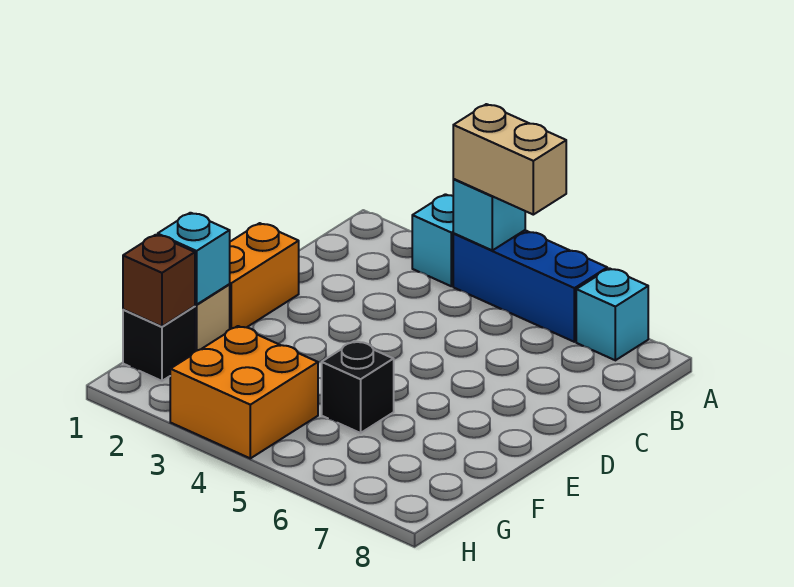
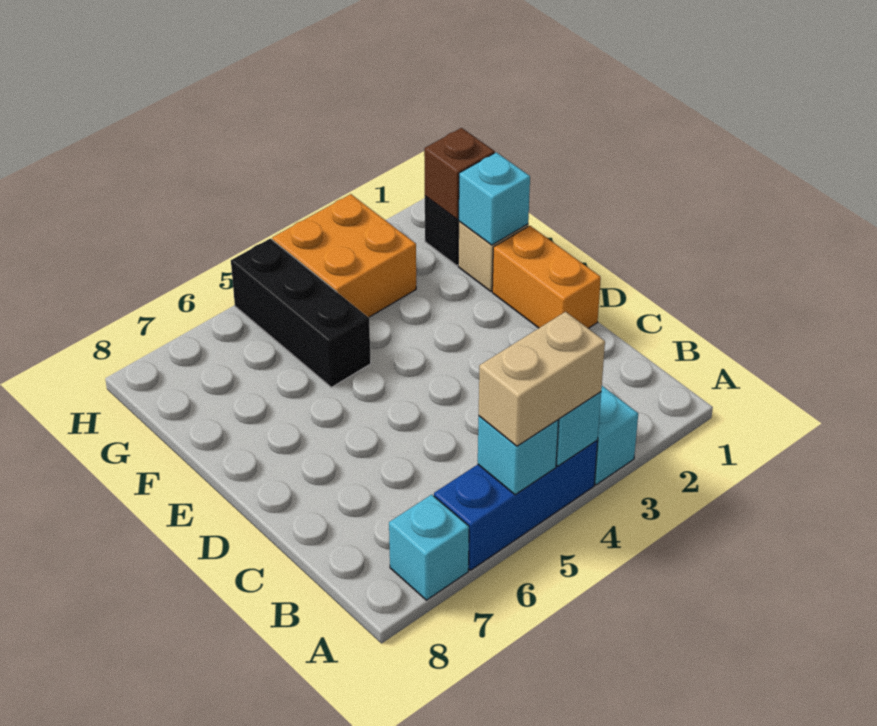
none -> cyan 1x1 brick [478,416,559,495]
black 1x1 brick [322,341,394,433] -> black 1x3 brick [231,239,371,387]

